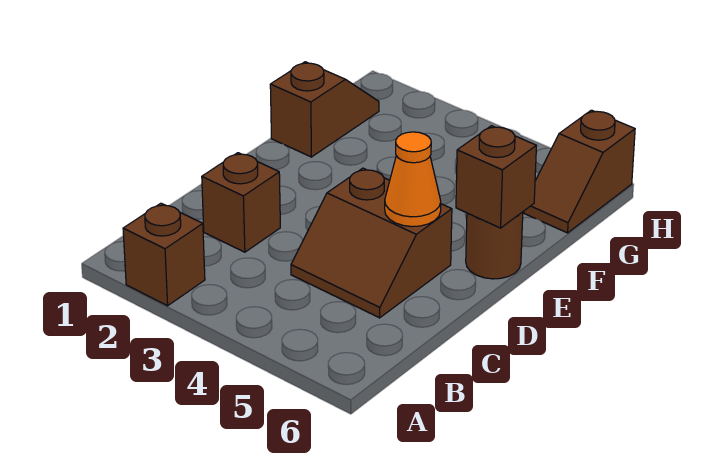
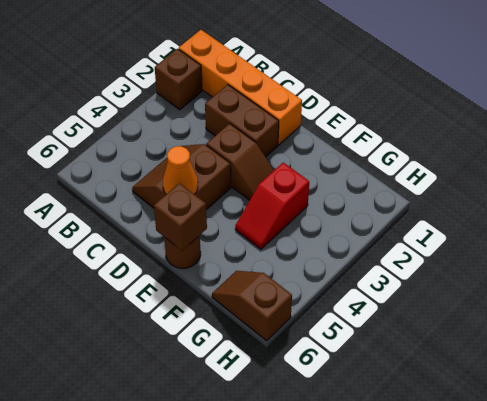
none -> orange 1x4 brick [179,30,302,145]
brown 1x1 brick [202,153,280,252] -> brown 1x2 brick [205,84,279,157]
brown 1x2 slope [270,62,379,157] -> brown 1x2 slope moved to [206,124,274,200]
none -> red 1x2 slope [235,162,309,249]

